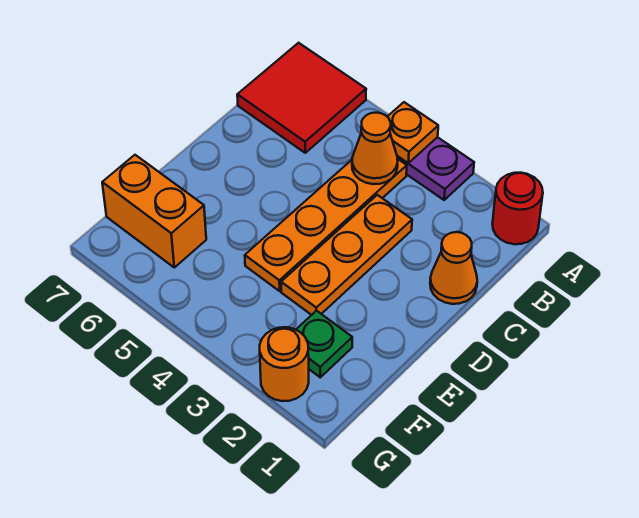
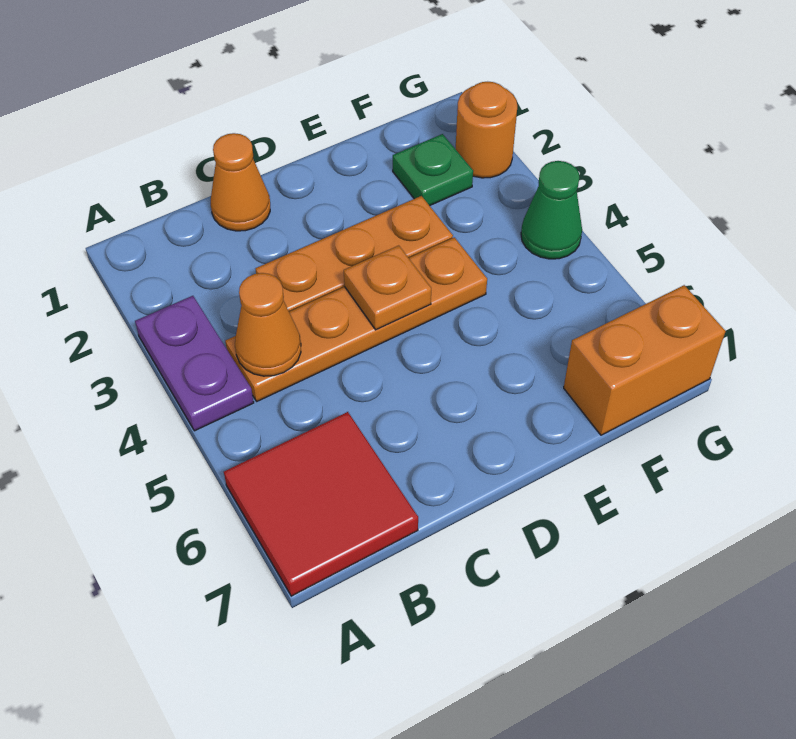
red 1x1 round brick [492,173,543,244] -> none
orange 1x1 plate [387,102,438,163] -> orange 1x1 plate moved to [344,246,431,330]
orange 1x2 brick [102,155,206,267] -> orange 1x2 brick turned to [564,285,726,435]
none -> green 1x1 cone [521,161,582,259]

